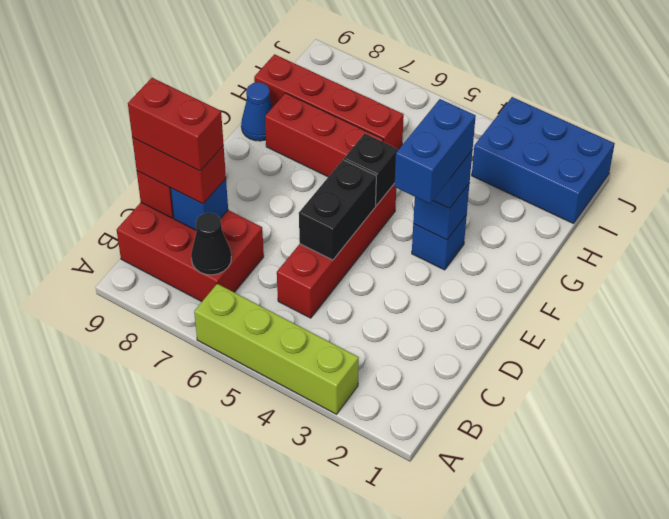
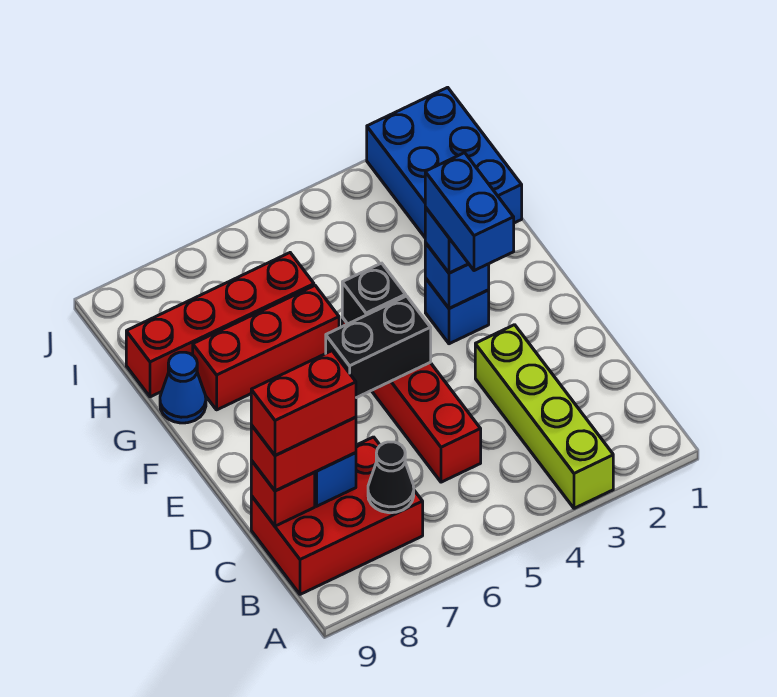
lime 1x4 brick [194,284,359,414] -> lime 1x4 brick turned to [475,325,613,508]
black 1x2 brick [299,160,376,260] -> black 1x2 brick turned to [326,296,431,398]
blue 2x3 brick [472,97,615,224] -> blue 2x3 brick turned to [367,87,522,237]

